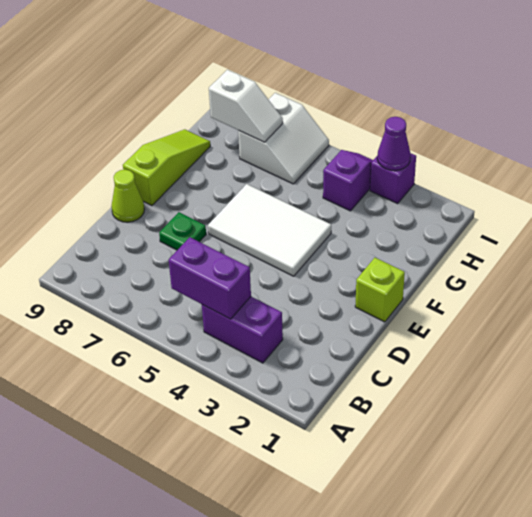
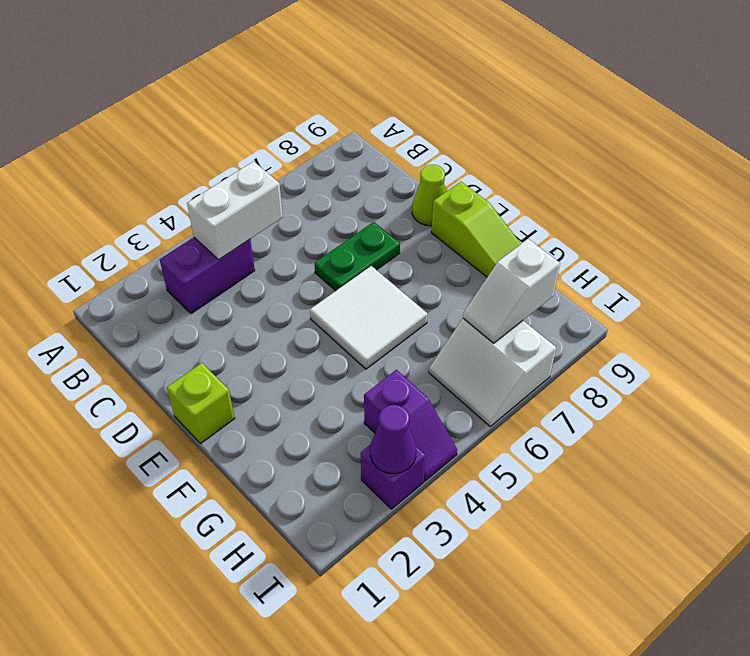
purple 1x2 brick [169,237,251,319] -> white 1x2 brick [187,161,283,260]
green 1x1 plate [159,212,206,250] -> green 1x2 plate [314,222,400,291]
white 2x3 tile [208,184,331,276] -> white 2x2 tile [310,266,427,369]

